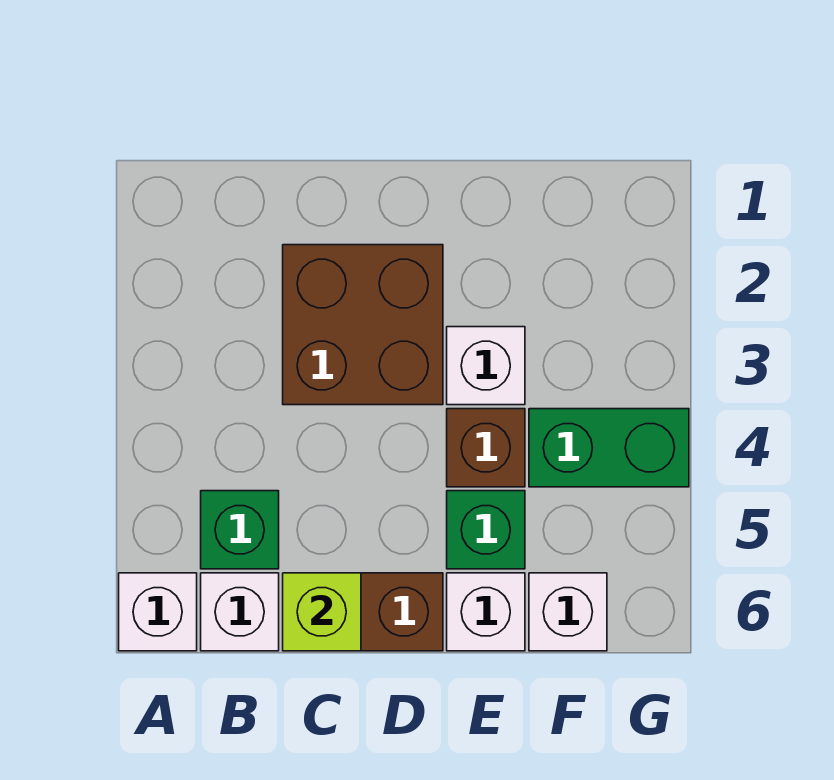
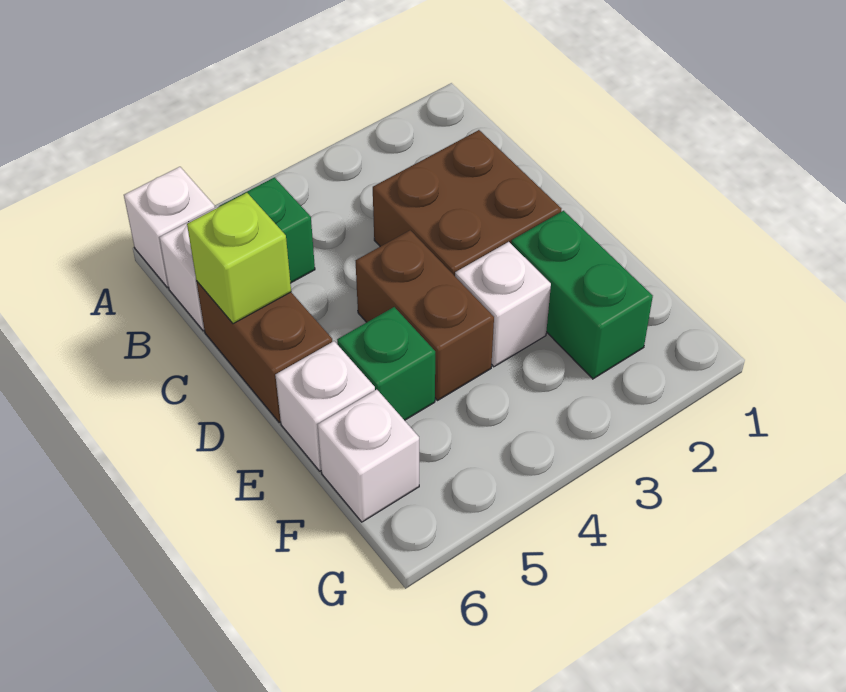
brown 1x1 brick [447,409,525,487] -> brown 1x2 brick [356,230,494,400]
green 1x2 brick [529,409,689,487] -> green 1x2 brick moved to [511,211,653,379]

